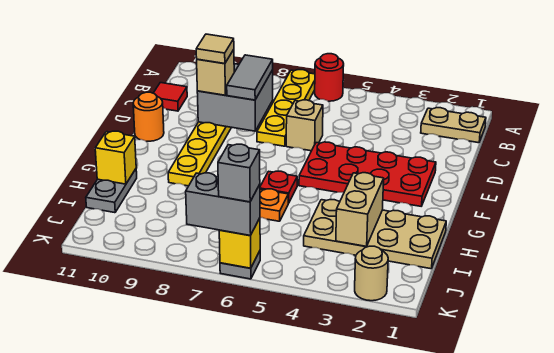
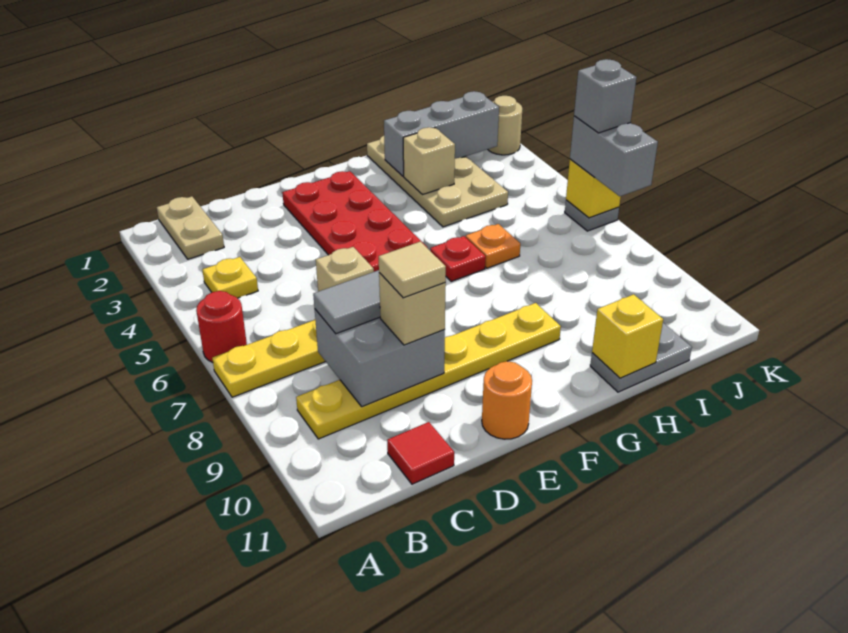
none -> yellow 1x1 plate [202,257,258,298]
none -> grey 1x3 brick [384,91,499,176]
tan 1x2 brick [336,173,384,246] -> tan 1x1 brick [403,127,455,195]

